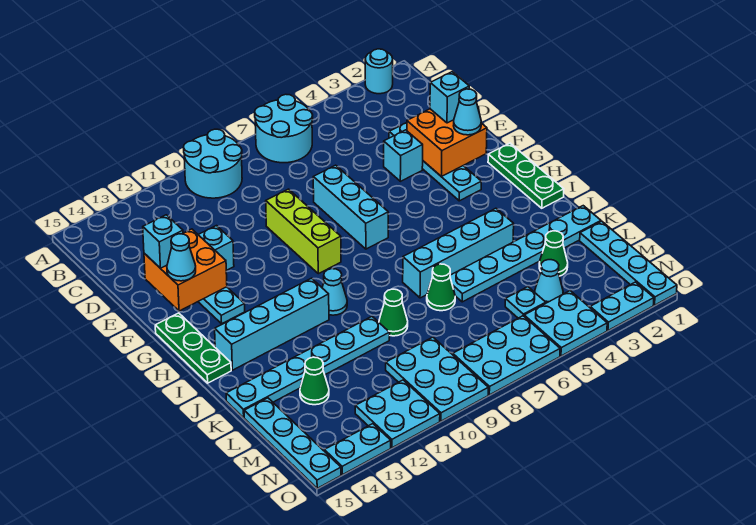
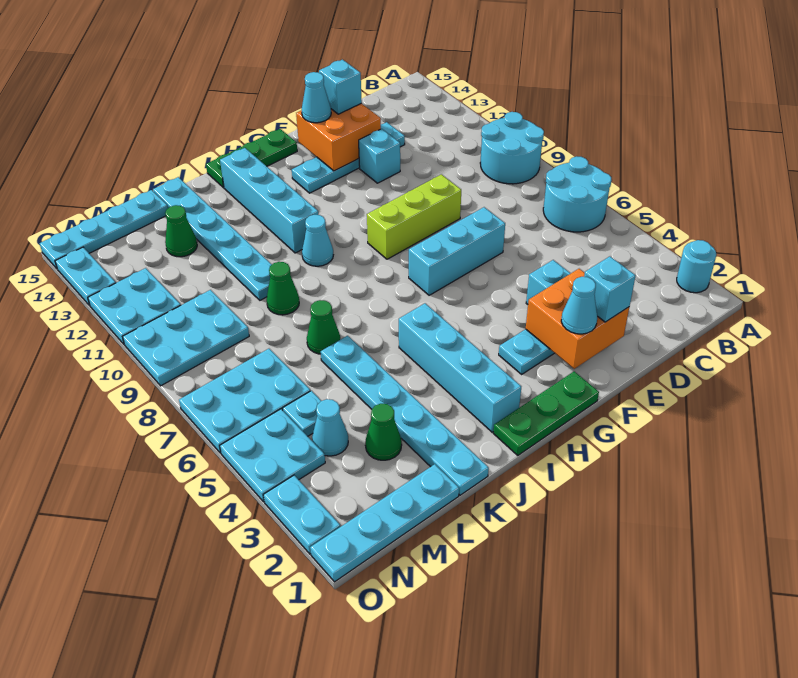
cyan 1x4 brick [403,208,514,298] -> cyan 1x4 brick moved to [399,303,521,432]
cyan 2x3 plate [453,316,560,395] -> cyan 2x3 plate turned to [179,349,310,453]

